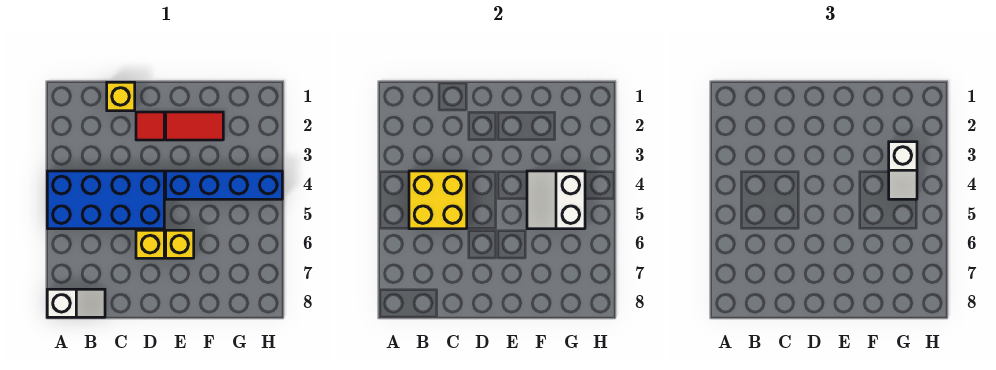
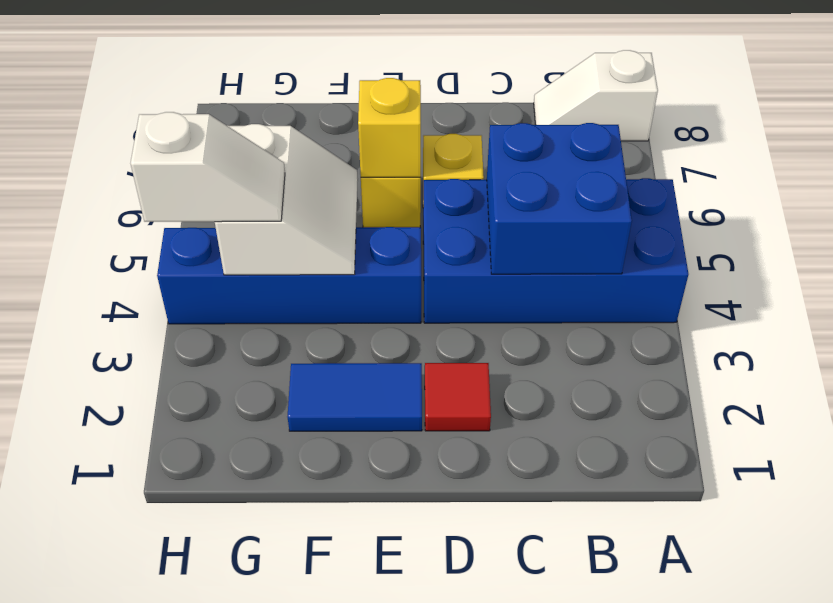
yellow 2x2 brick [409,171,467,229] -> blue 2x2 brick [487,123,632,274]
yellow 1x1 brick [107,82,135,111] -> yellow 1x1 brick moved to [358,78,421,177]
red 1x2 tile [166,112,223,140] -> blue 1x2 tile [287,363,422,431]
white 1x2 slope [889,142,917,199] -> white 1x2 slope turned to [131,112,285,222]

